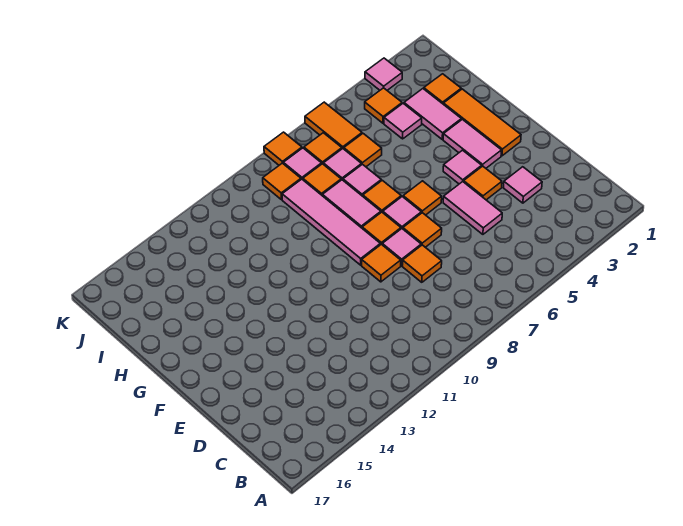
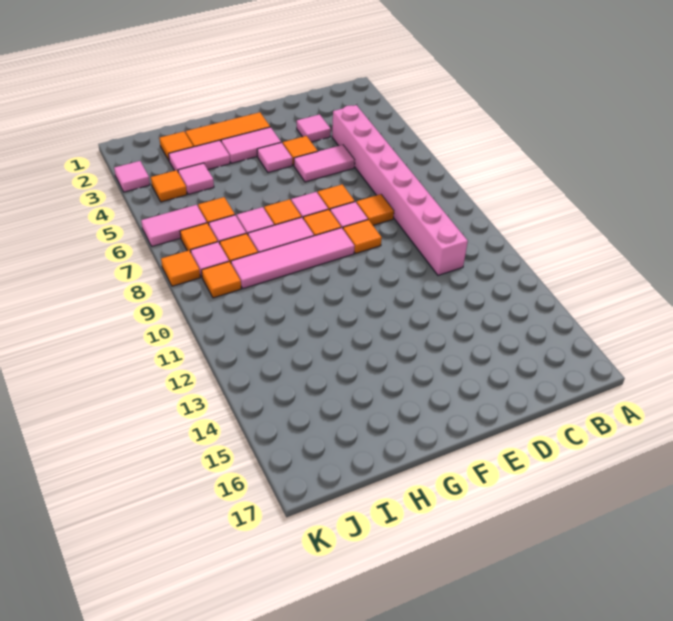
none -> pink 1x8 brick [332,105,468,275]
orange 1x1 tile [403,181,442,215] -> none
orange 1x2 tile [305,102,362,149] -> pink 1x2 tile [141,205,207,246]

